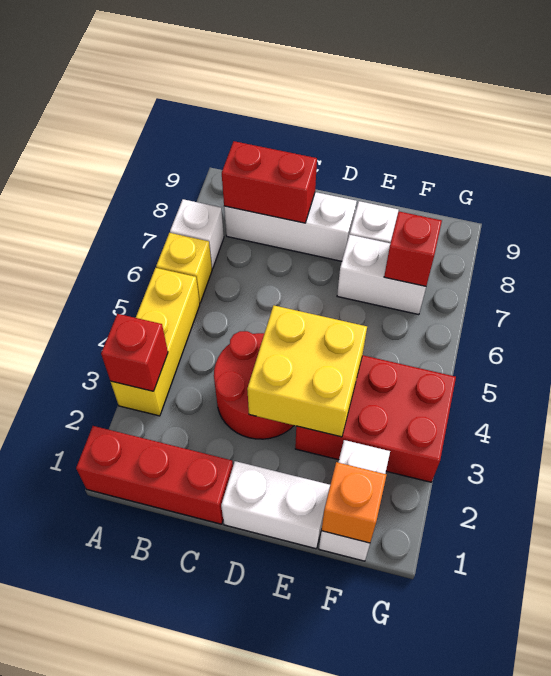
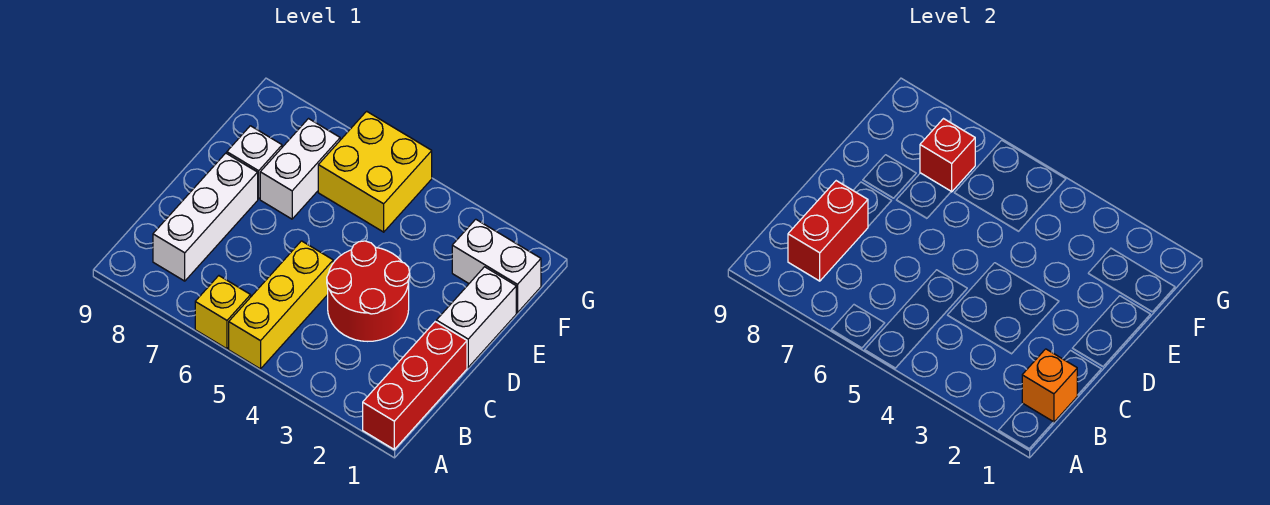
yellow 1x3 brick [111,268,200,416] -> yellow 1x3 brick turned to [229,241,333,369]
red 1x1 brick [101,314,168,391] -> none
white 1x1 brick [170,199,224,269] -> none
yellow 2x2 brick [247,305,367,437] -> yellow 2x2 brick moved to [318,111,432,232]
red 2x3 brick [295,355,456,482] -> none
orange 1x1 brick [321,462,386,543] -> orange 1x1 brick moved to [1022,349,1077,422]

